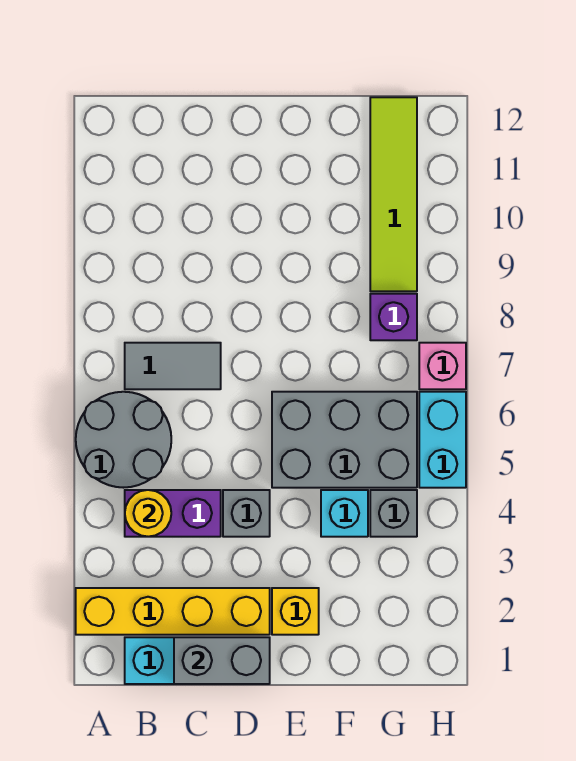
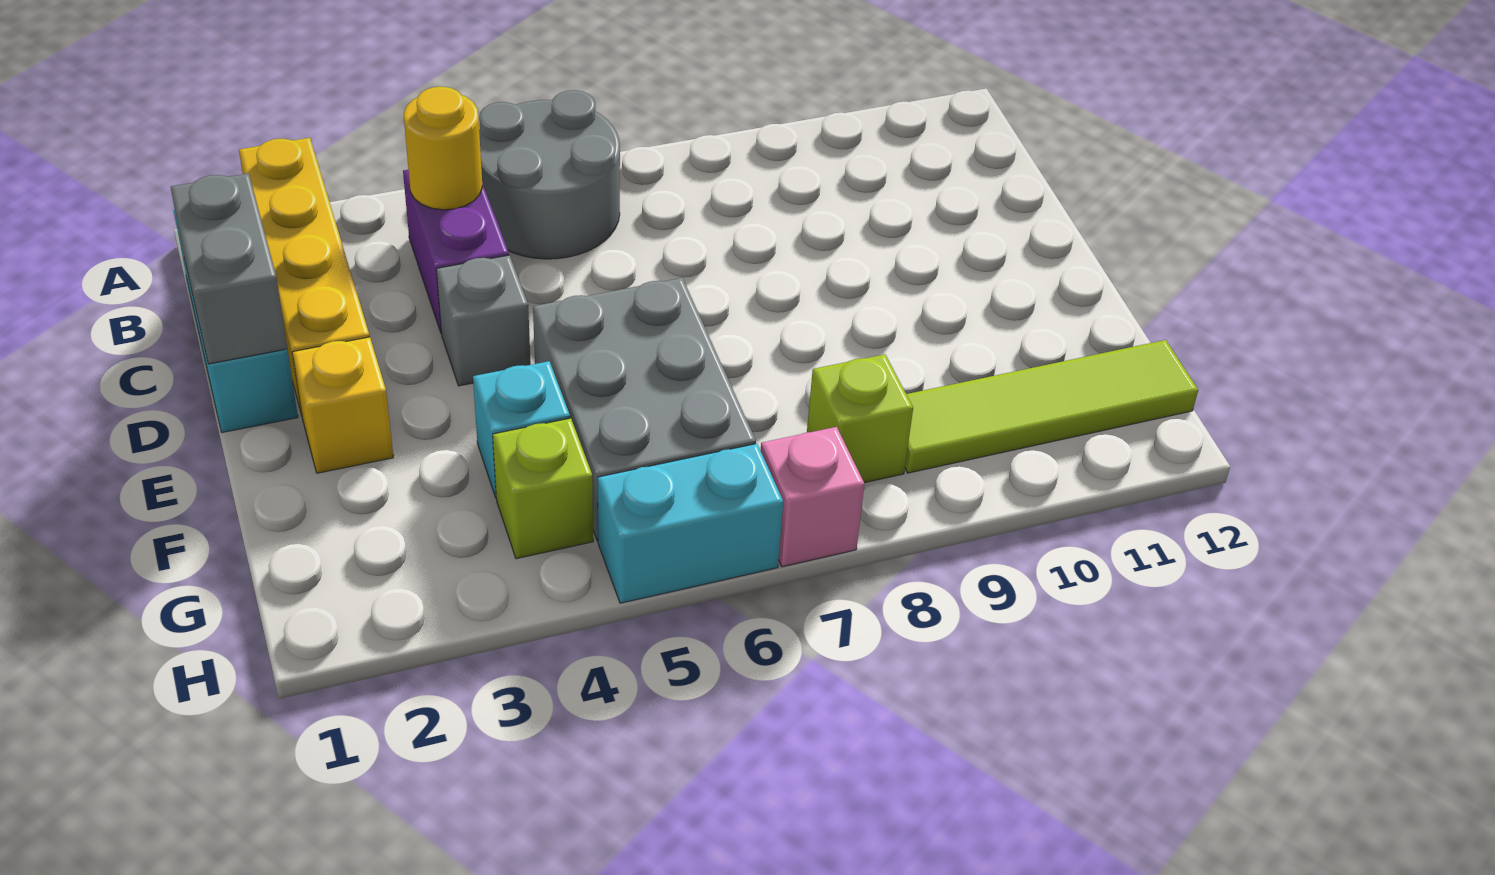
grey 1x2 tile [125,343,221,389] -> none
grey 1x1 brick [370,490,417,537] -> lime 1x1 brick [493,418,593,559]
purple 1x1 brick [370,294,417,340] -> lime 1x1 brick [807,354,913,483]

